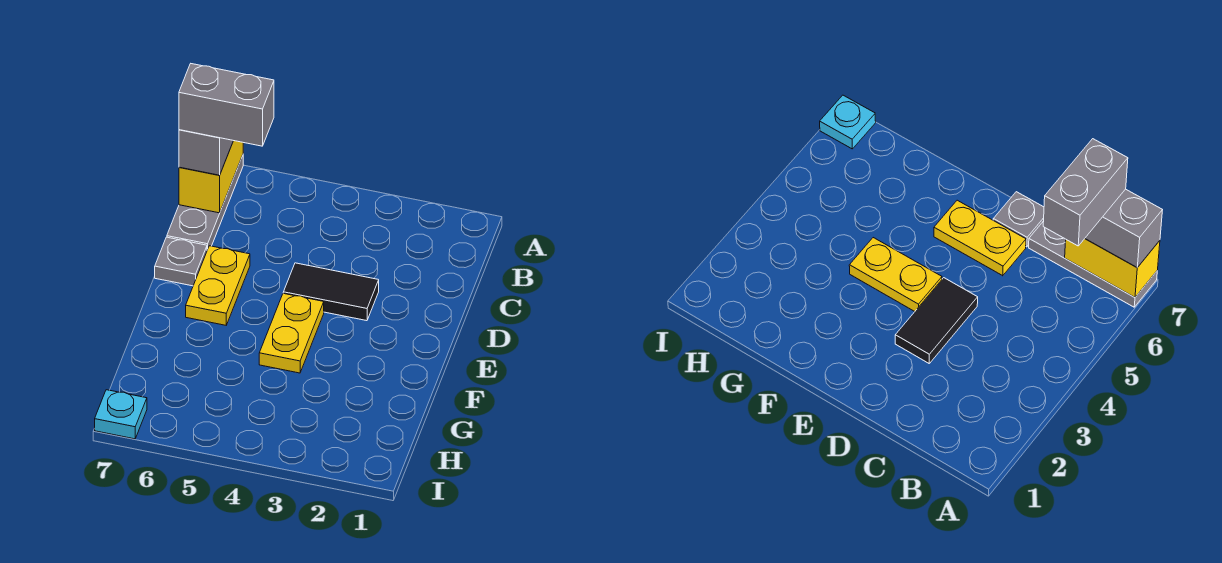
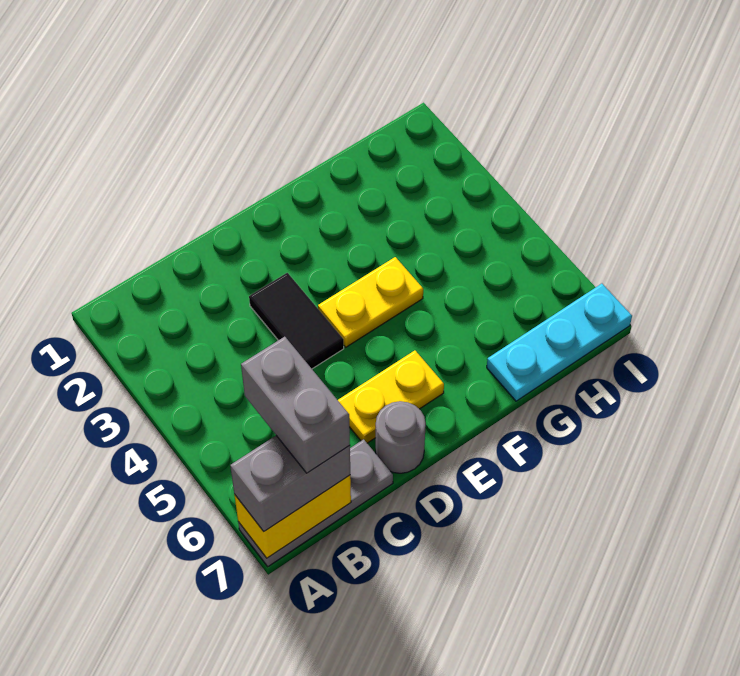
grey 1x1 plate [155,237,207,286] -> grey 1x1 round brick [376,401,426,473]
cyan 1x1 plate [95,390,147,439] -> cyan 1x3 plate [487,284,632,401]

